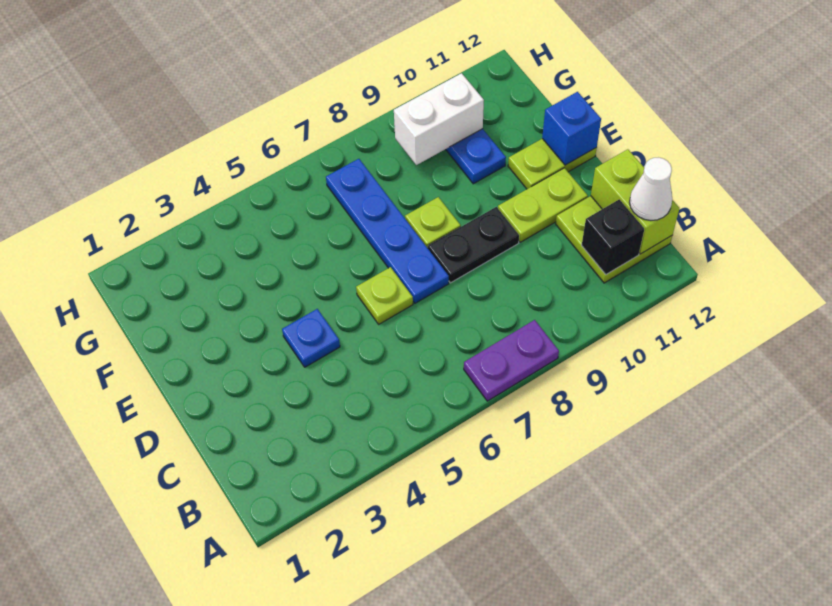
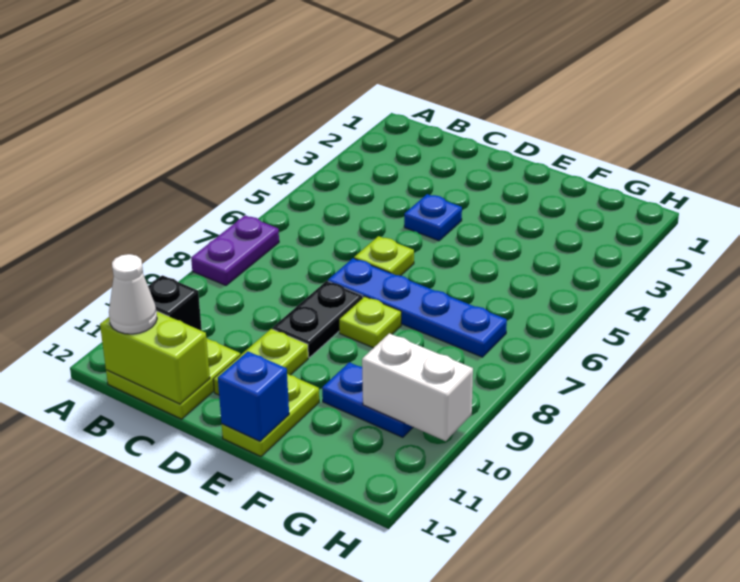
white 1x2 brick [394,73,484,165] -> white 1x2 brick turned to [362,333,473,441]

